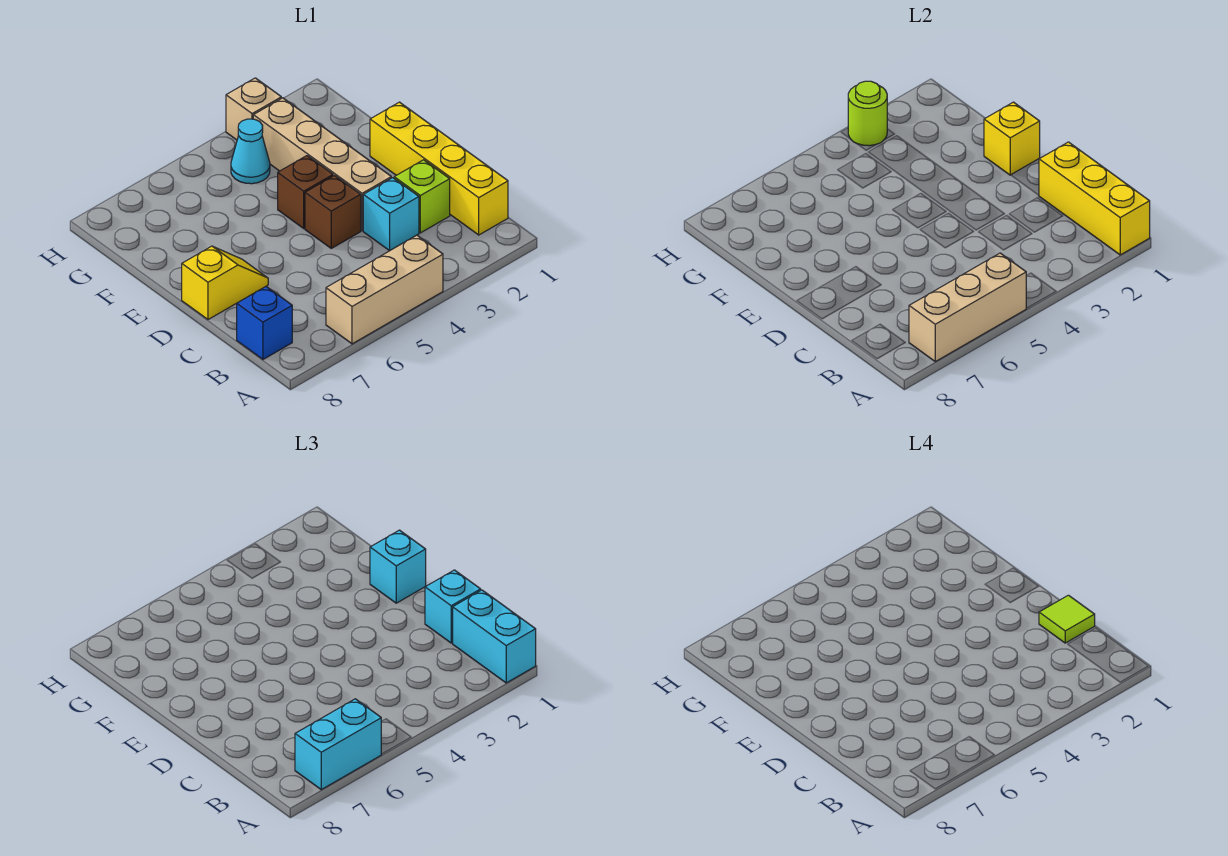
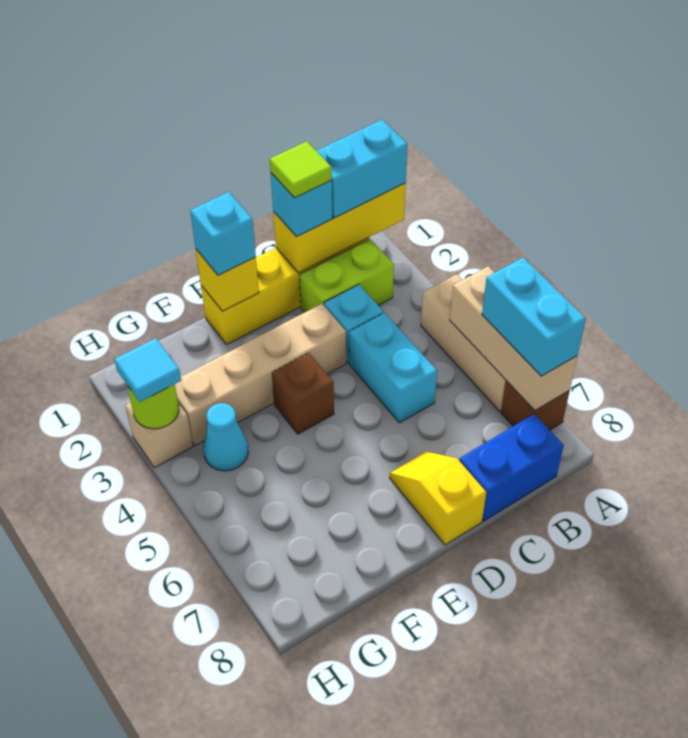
blue 1x1 brick [237,287,292,359] -> blue 1x2 brick [459,414,564,521]
lime 1x1 brick [394,160,450,233] -> lime 1x2 brick [299,239,394,312]
none -> cyan 1x2 brick [349,313,437,423]
brown 1x1 brick [305,176,361,248] -> brown 1x1 brick moved to [501,381,570,430]
none -> cyan 1x1 tile [114,338,181,402]

